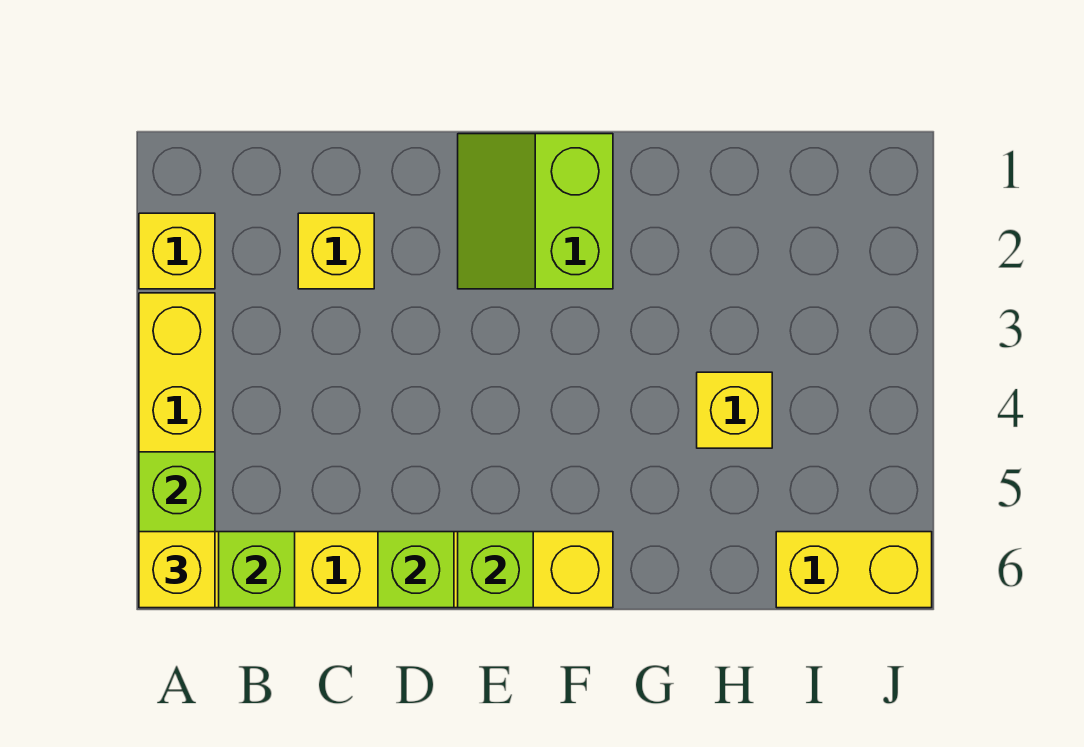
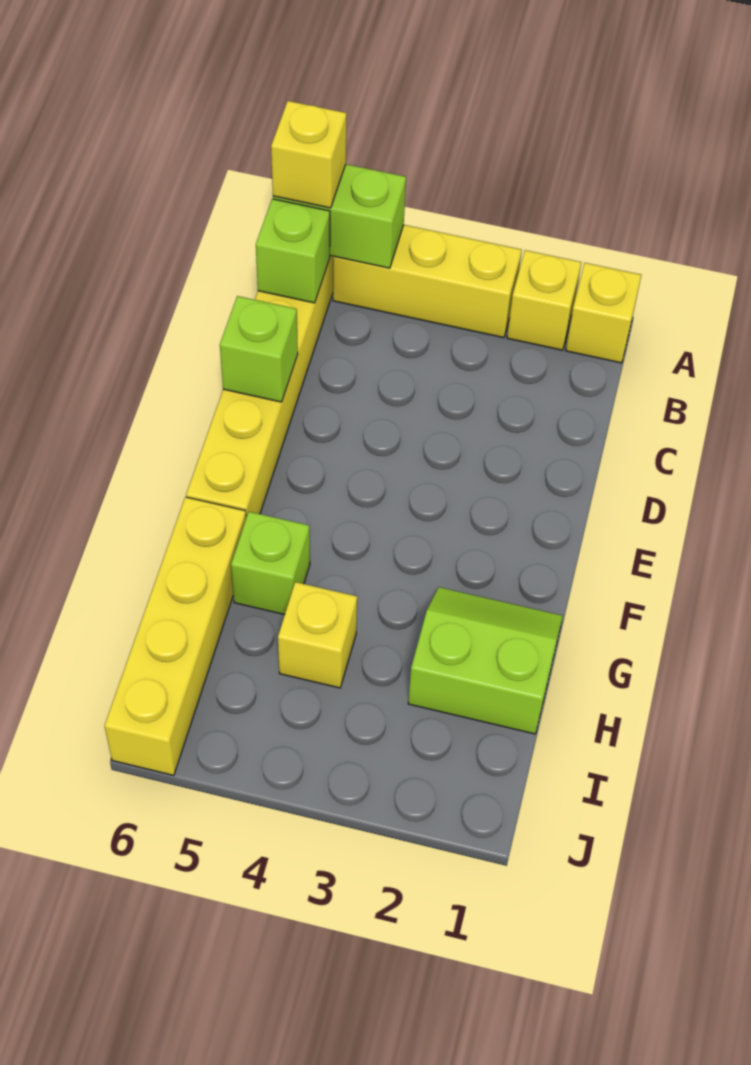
yellow 1x1 brick [298,213,374,289] -> yellow 1x1 brick moved to [566,263,641,363]
lime 2x2 slope [458,134,613,289] -> lime 2x2 slope moved to [408,587,563,734]
lime 1x1 brick [458,532,533,608] -> lime 1x1 brick moved to [231,512,310,614]
yellow 1x2 brick [776,532,932,608] -> yellow 1x4 brick [105,497,246,775]

